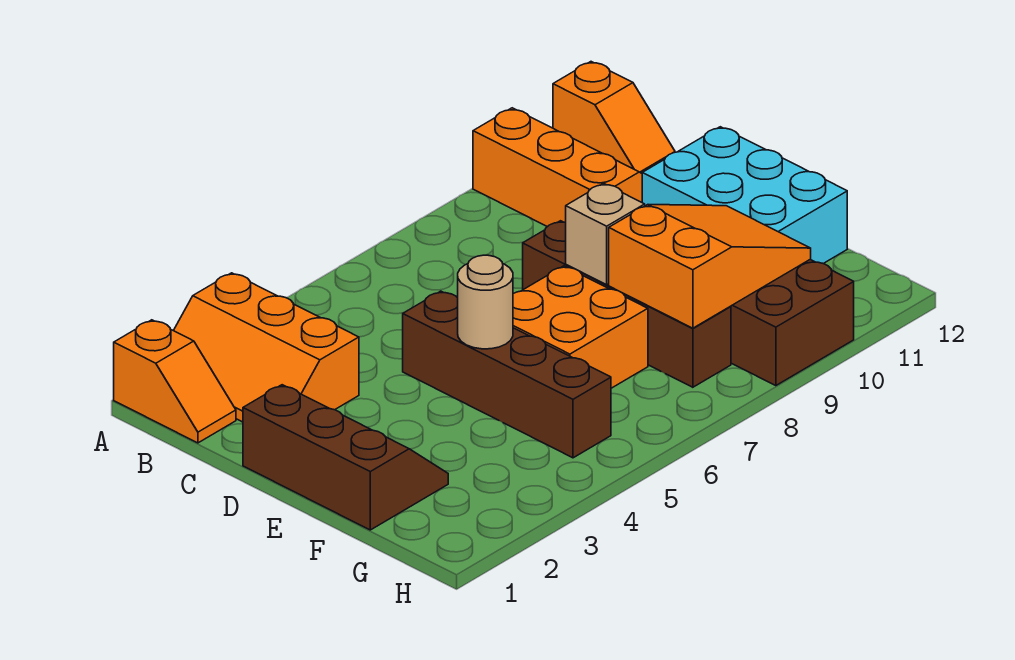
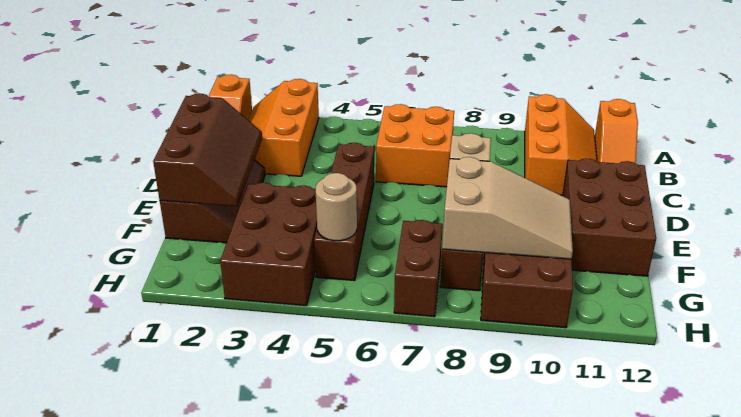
none -> brown 2x3 slope [153,94,262,206]
cyan 2x3 brick [642,127,847,264] -> brown 2x3 brick [563,159,656,276]
tan 1x1 round brick [458,255,513,349] -> tan 1x1 round brick moved to [316,173,357,241]
orange 2x2 brick [513,266,648,388] -> orange 2x2 brick moved to [376,104,454,187]
none -> brown 2x3 brick [220,183,317,306]
orange 2x3 slope [609,205,811,328] -> tan 2x3 slope [442,157,573,259]
none -> brown 1x2 brick [394,220,443,317]

